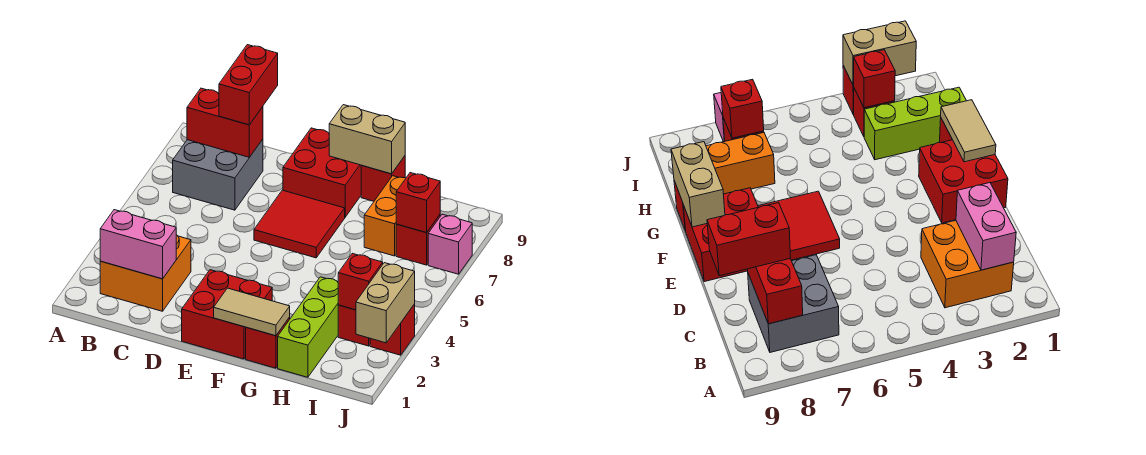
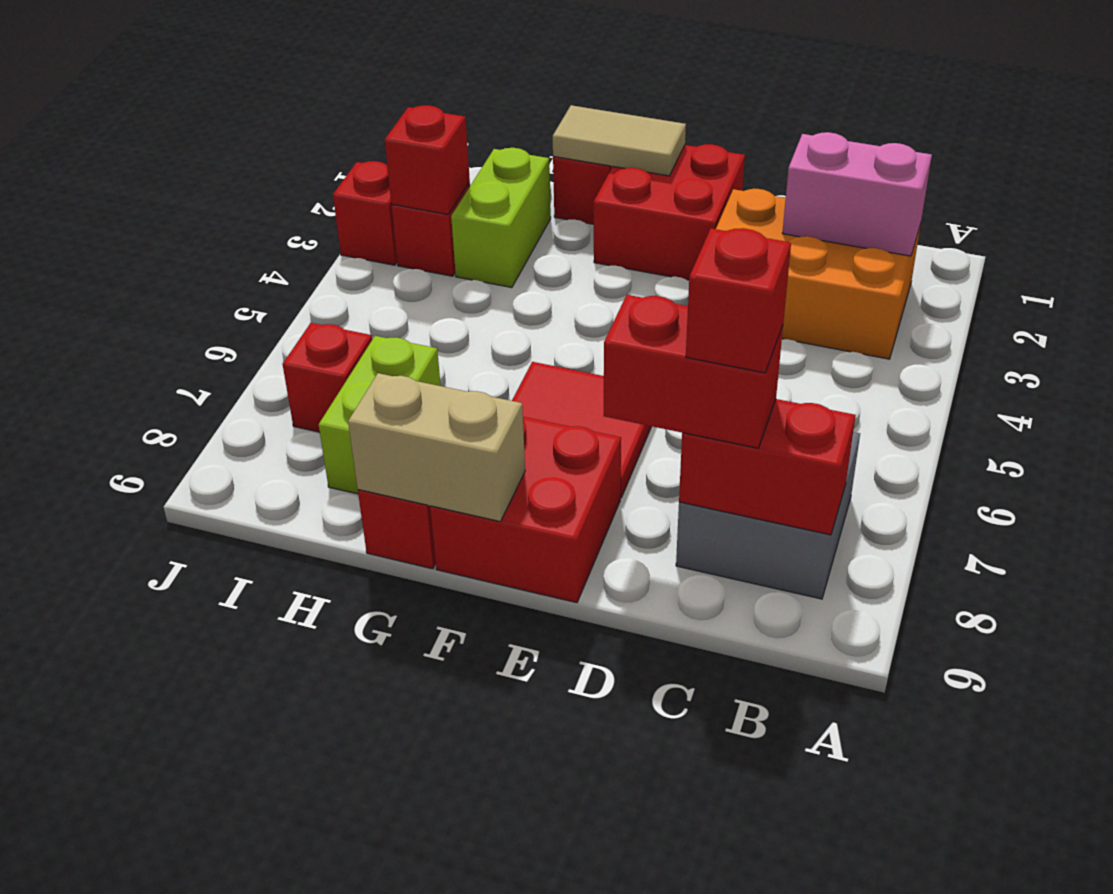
orange 2x2 brick [100,235,191,311] -> orange 2x3 brick [716,189,921,359]
red 1x2 brick [219,45,278,125] -> red 1x2 brick turned to [604,295,783,448]
lime 1x3 brick [278,277,338,377] -> lime 1x2 brick [451,148,551,288]
orange 1x2 brick [364,176,406,256] -> lime 1x2 brick [319,336,441,494]
red 1x1 brick [396,173,440,233] -> red 1x1 brick moved to [686,228,791,373]
tan 1x2 brick [356,263,415,343] -> none
pink 1x1 brick [428,214,472,274] -> none

